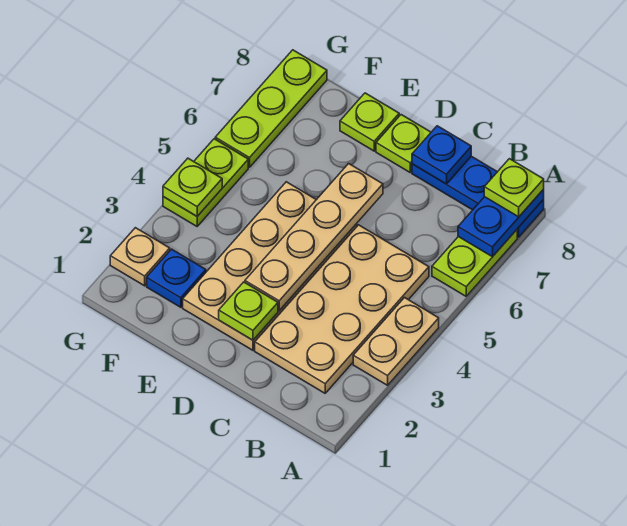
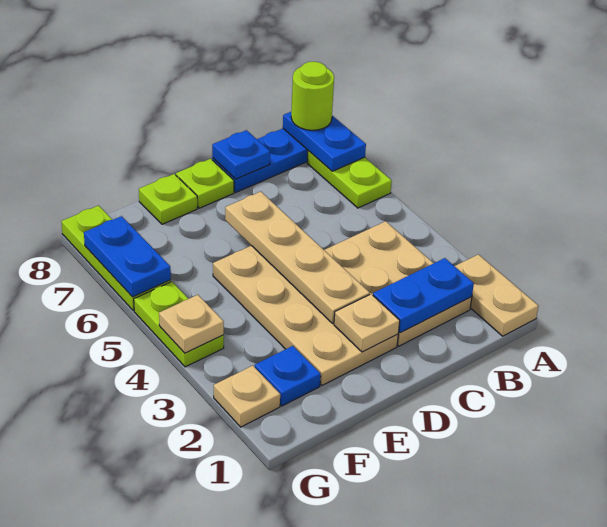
tan 1x2 plate [353,298,439,385] -> tan 1x2 plate moved to [455,254,538,336]
lime 1x1 plate [484,159,544,217] -> lime 1x1 round brick [291,62,334,130]
tan 2x4 plate [255,225,429,393] -> tan 2x3 plate [325,221,472,346]
none -> blue 1x2 plate [373,258,474,332]
lime 1x1 plate [219,282,278,340] -> tan 1x1 plate [334,294,400,352]
lime 1x1 plate [163,158,222,216] -> tan 1x1 plate [159,295,224,353]
none -> blue 1x2 plate [84,216,171,297]

